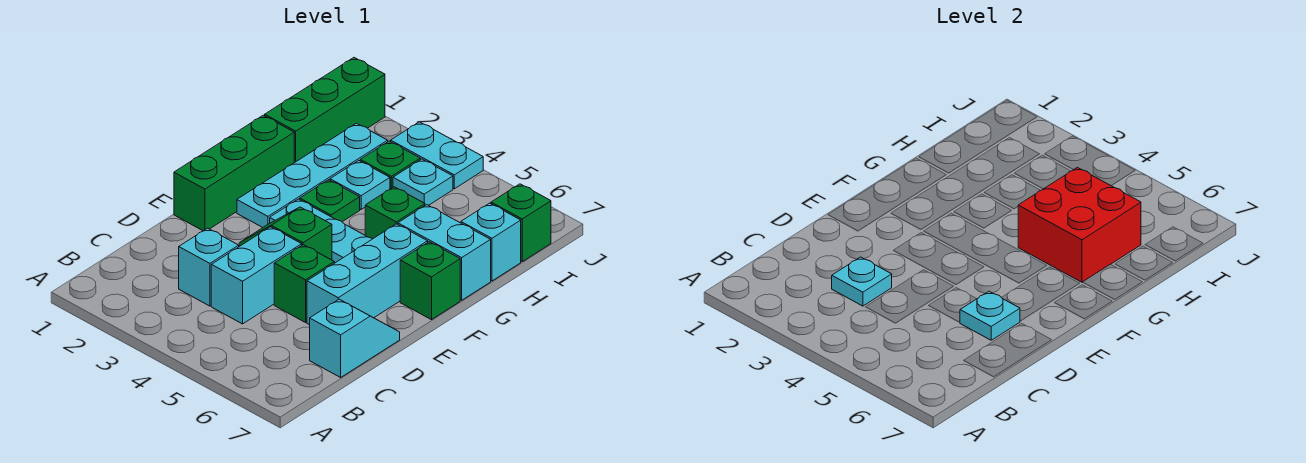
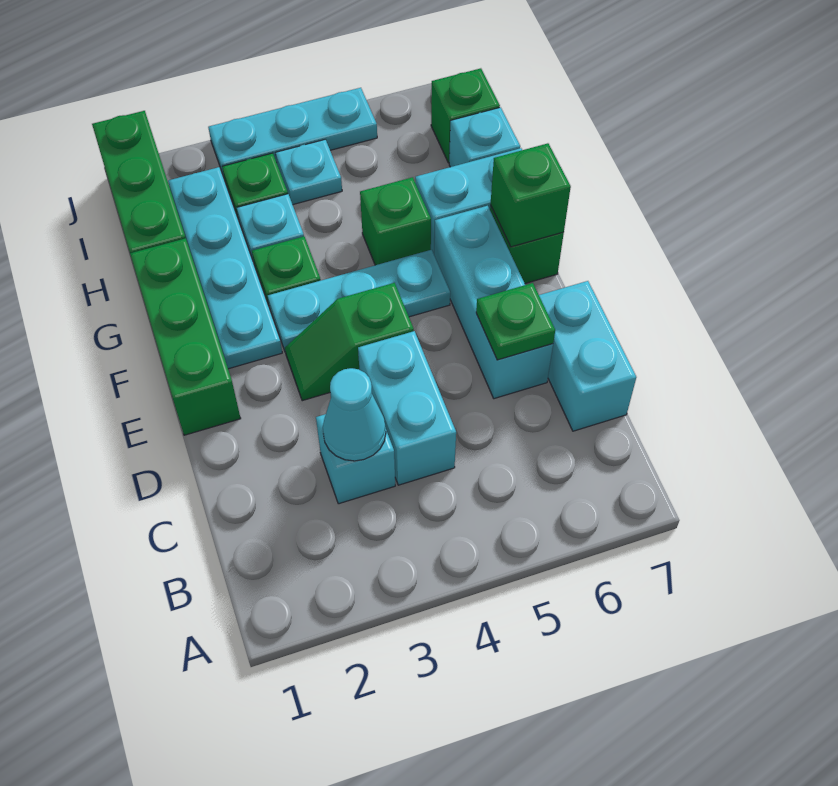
cyan 1x1 plate [832,257,892,306] -> cyan 1x1 cone [323,368,386,461]
cyan 1x2 slope [310,299,400,377] -> cyan 1x2 brick [539,281,636,431]
green 1x1 brick [274,245,334,322] -> green 1x1 brick moved to [491,143,571,247]
cyan 1x1 plate [960,291,1020,340] -> green 1x1 plate [476,283,555,360]
red 2x2 brick [1018,167,1141,282] -> none
cyan 1x2 plate [391,122,483,189] -> cyan 1x3 plate [208,88,377,176]

